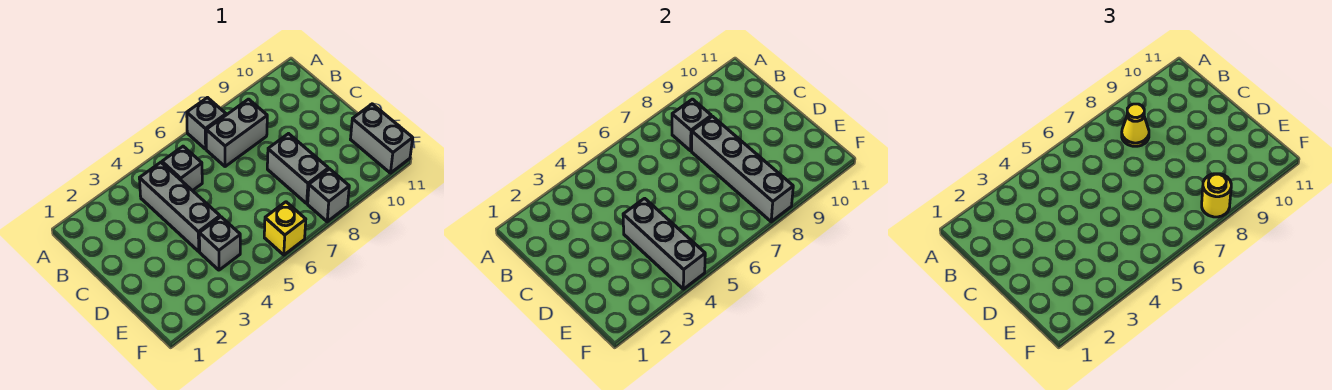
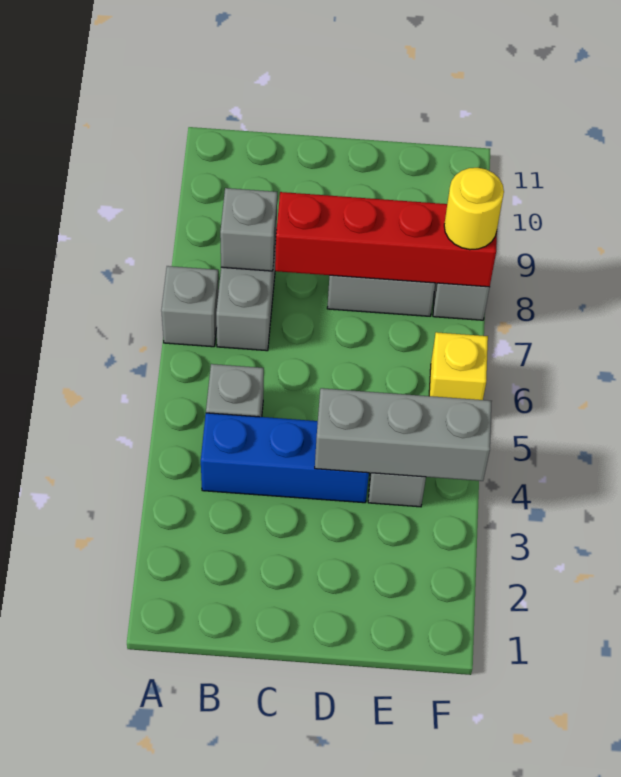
grey 1x3 brick [139,162,220,251] -> blue 1x3 brick [201,413,369,503]
yellow 1x1 cone [1122,104,1149,146] -> none
grey 1x4 brick [692,116,793,222] -> red 1x4 brick [275,192,497,287]
grey 1x2 brick [350,104,413,173] -> none

